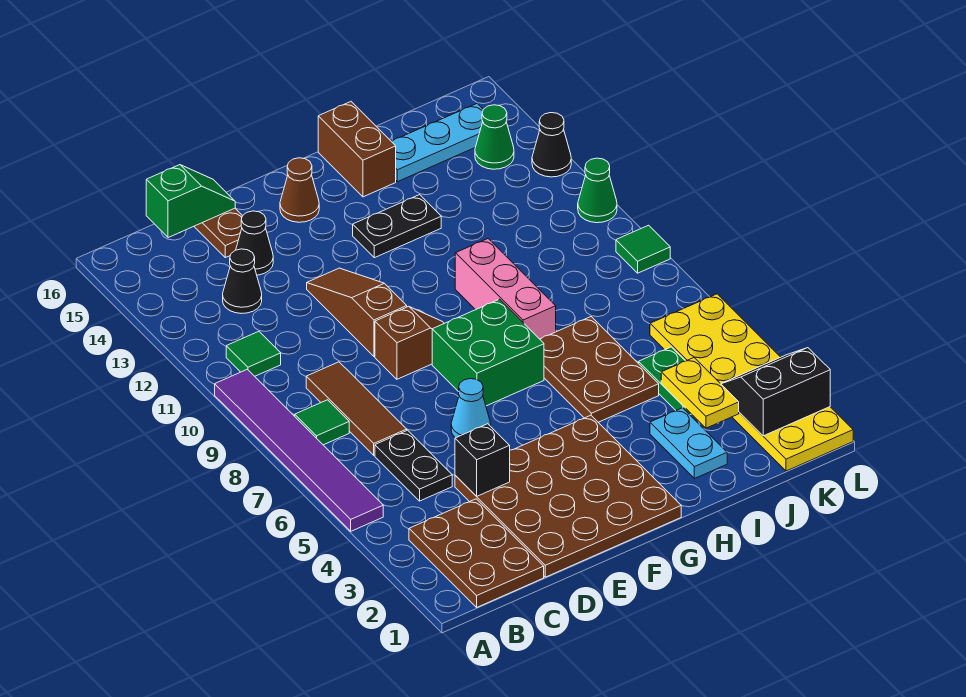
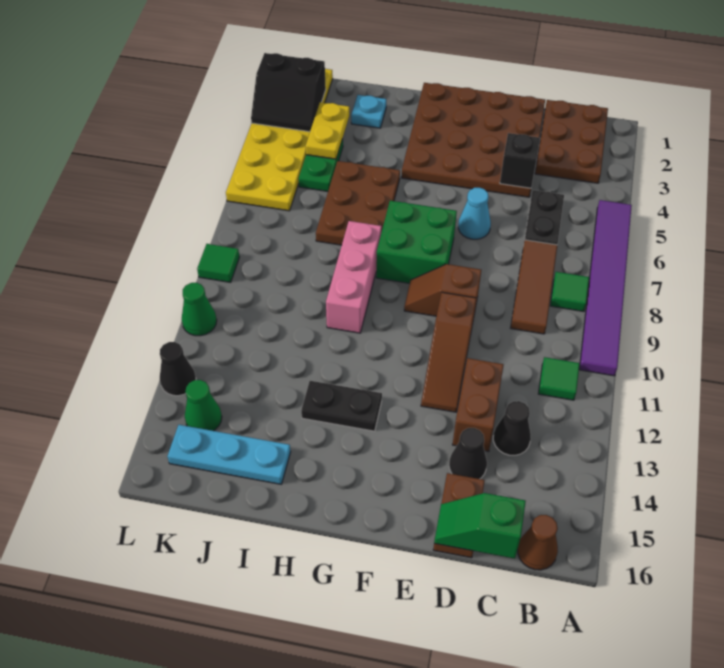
brown 1x1 cone [280,158,319,222] -> brown 1x1 cone moved to [518,515,558,570]
brown 1x2 brick [318,102,396,197] -> brown 1x2 brick moved to [453,358,504,452]
cyan 1x2 plate [650,408,727,479] -> cyan 1x1 plate [351,95,386,128]

